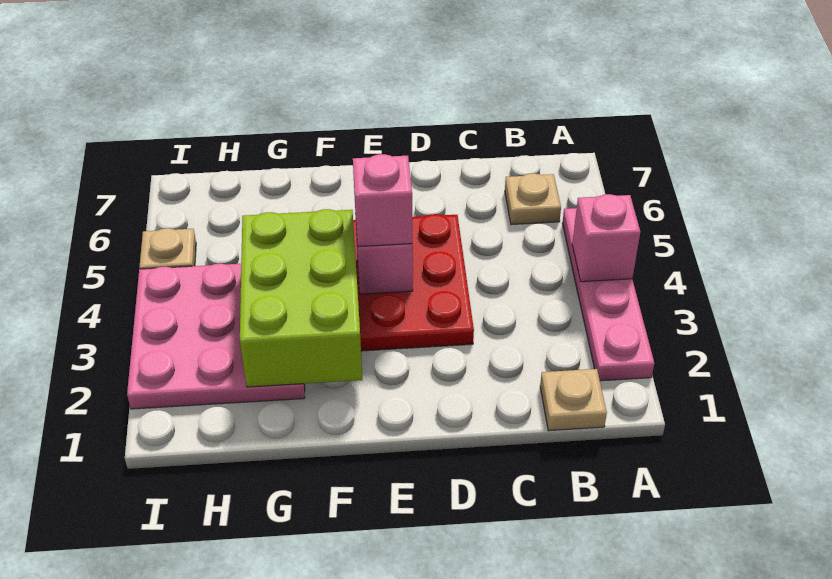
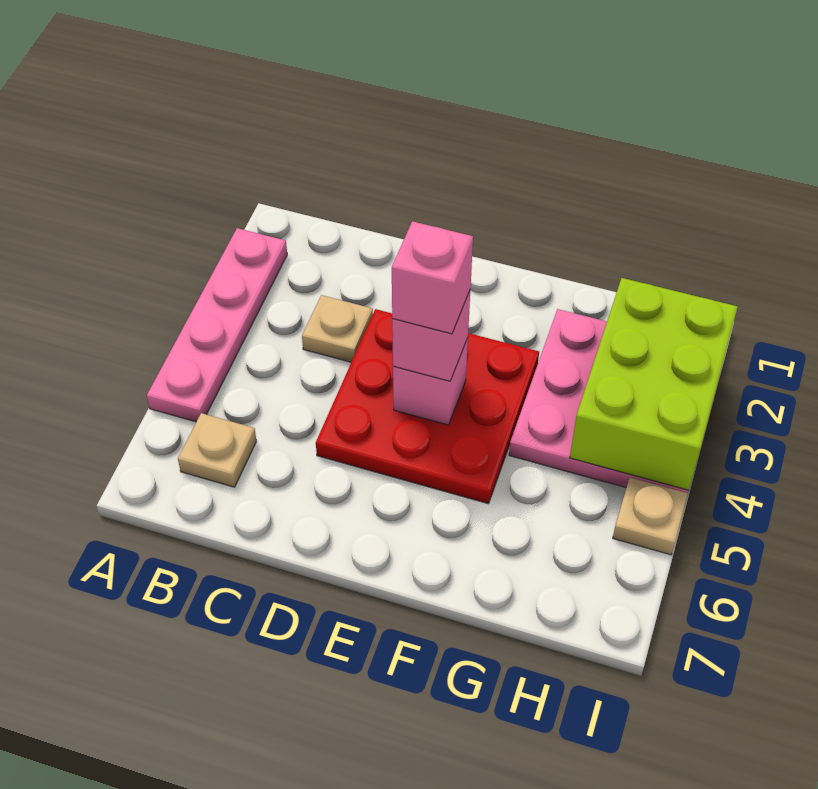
pink 1x1 brick [572,194,640,282] -> pink 1x1 brick moved to [392,221,473,334]
tan 1x1 plate [540,369,607,431] -> tan 1x1 plate moved to [302,295,373,362]
lime 2x3 brick [240,209,362,387] -> lime 2x3 brick moved to [570,278,738,490]

